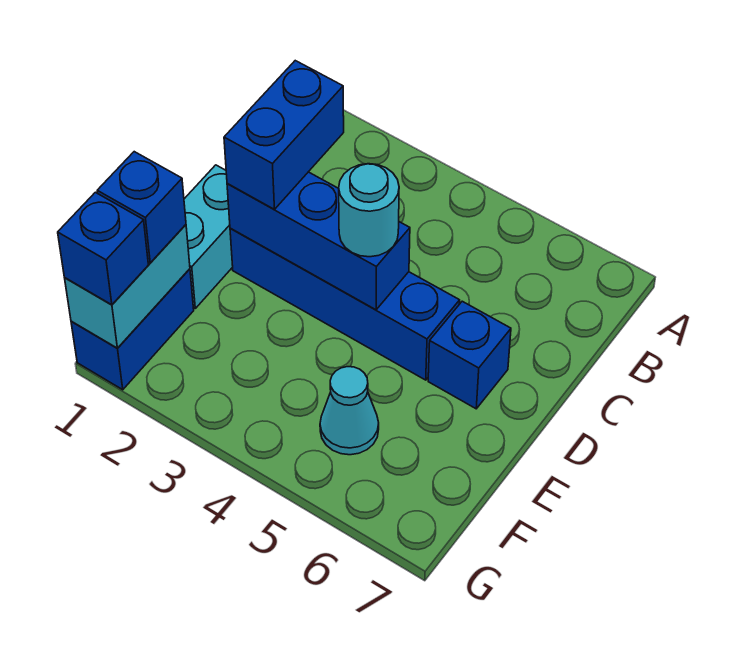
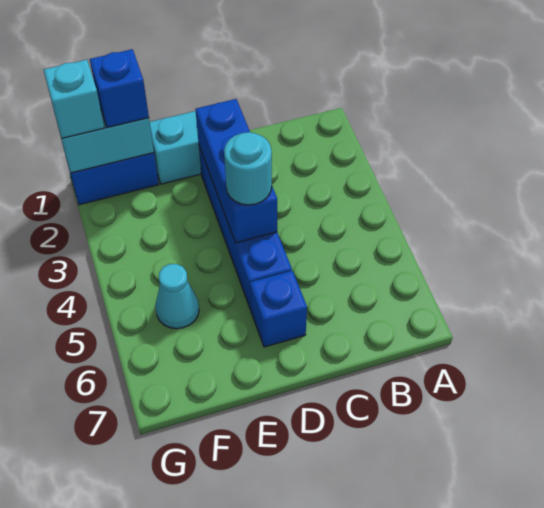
blue 1x2 brick [224,61,344,209] -> none
blue 1x1 brick [58,192,148,305] -> cyan 1x1 brick [44,60,104,138]

